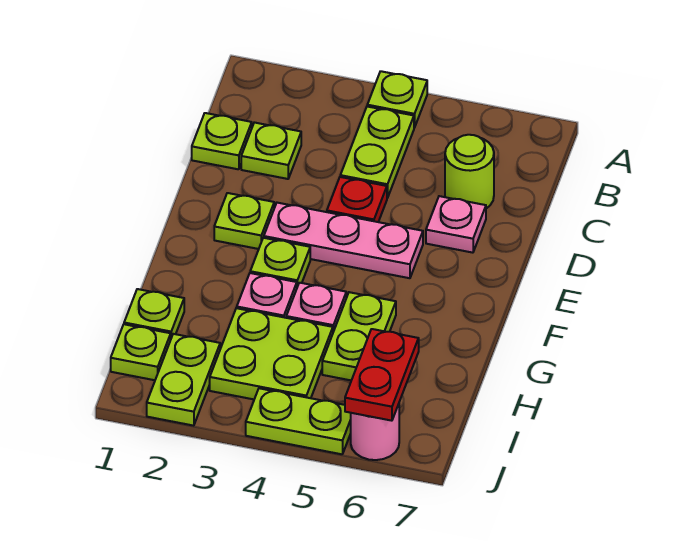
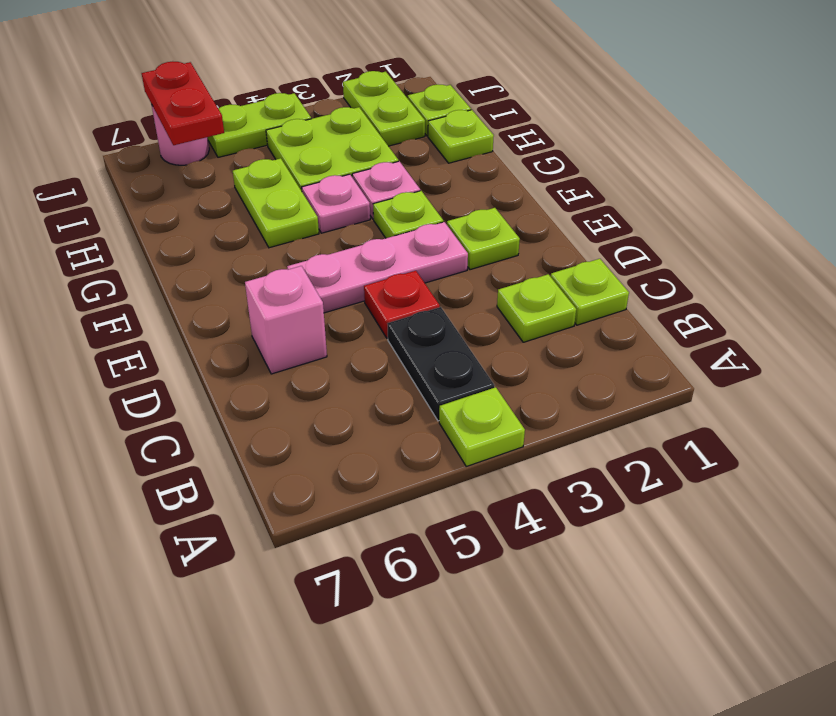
lime 1x2 plate [340,107,414,198] -> black 1x2 plate [387,307,495,421]
lime 1x1 round brick [445,135,494,208] -> none
pink 1x1 plate [426,196,486,253] -> pink 1x1 brick [245,266,327,374]

